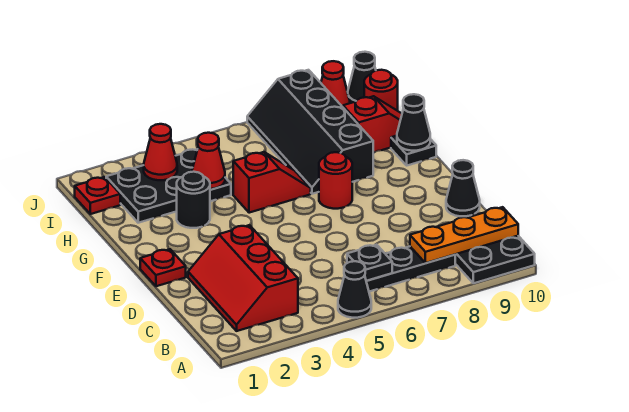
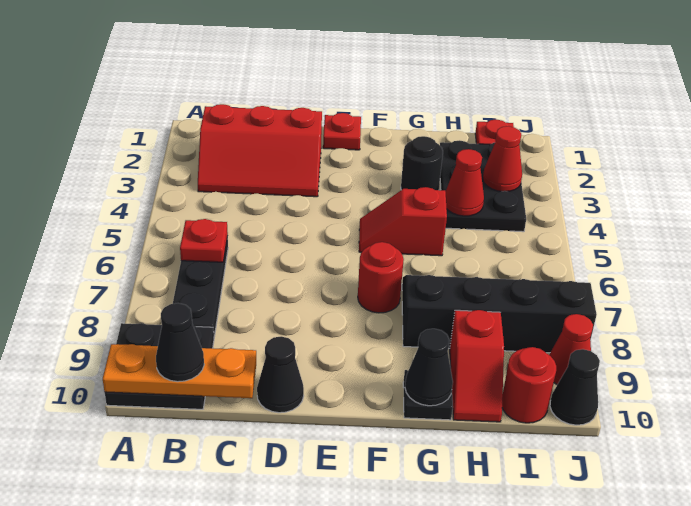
black 1x1 cone [338,261,371,318] -> black 1x1 cone moved to [156,303,204,382]
red 2x3 slope [188,225,298,331] -> red 2x3 slope turned to [198,104,322,197]
black 1x1 plate [347,245,392,281] -> red 1x1 plate [180,219,228,262]
orange 1x3 plate [410,207,518,263] -> orange 1x3 plate turned to [103,344,256,398]
red 1x2 slope [233,152,311,213] -> red 1x2 slope turned to [359,187,447,256]

